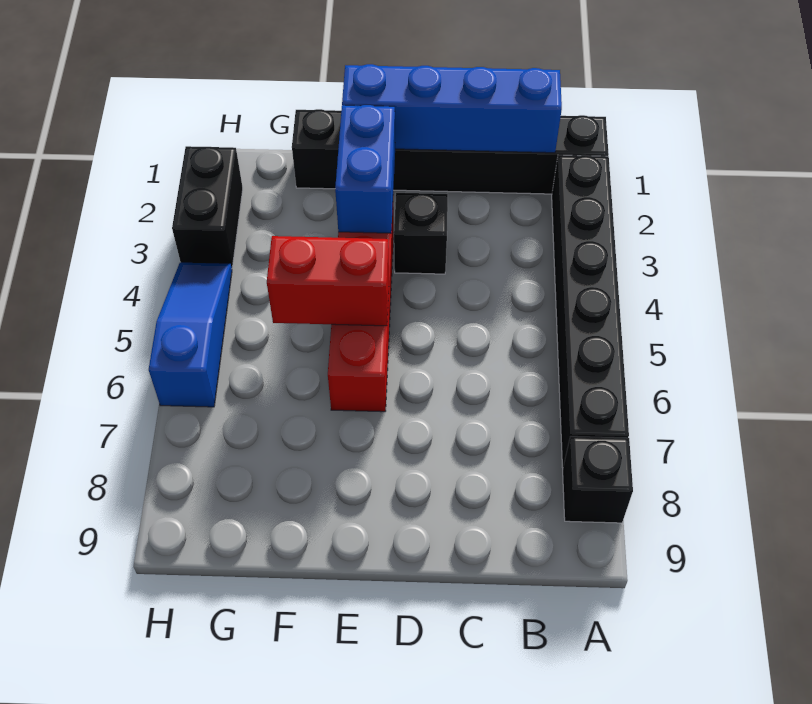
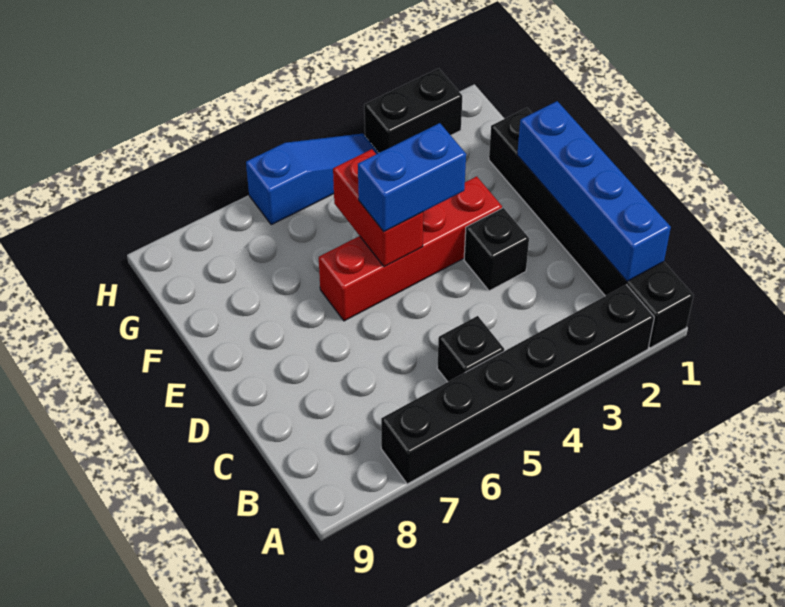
black 1x1 brick [563,436,633,523] -> black 1x1 brick moved to [437,316,504,382]
blue 1x2 brick [335,105,395,233] -> blue 1x2 brick moved to [358,123,466,231]

